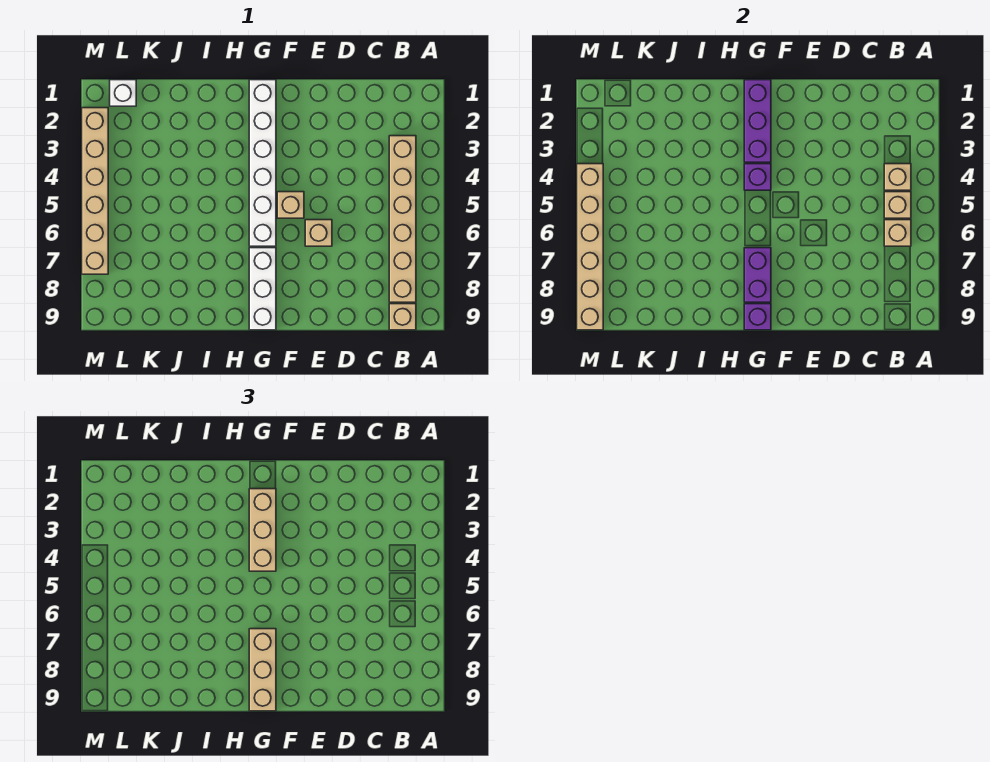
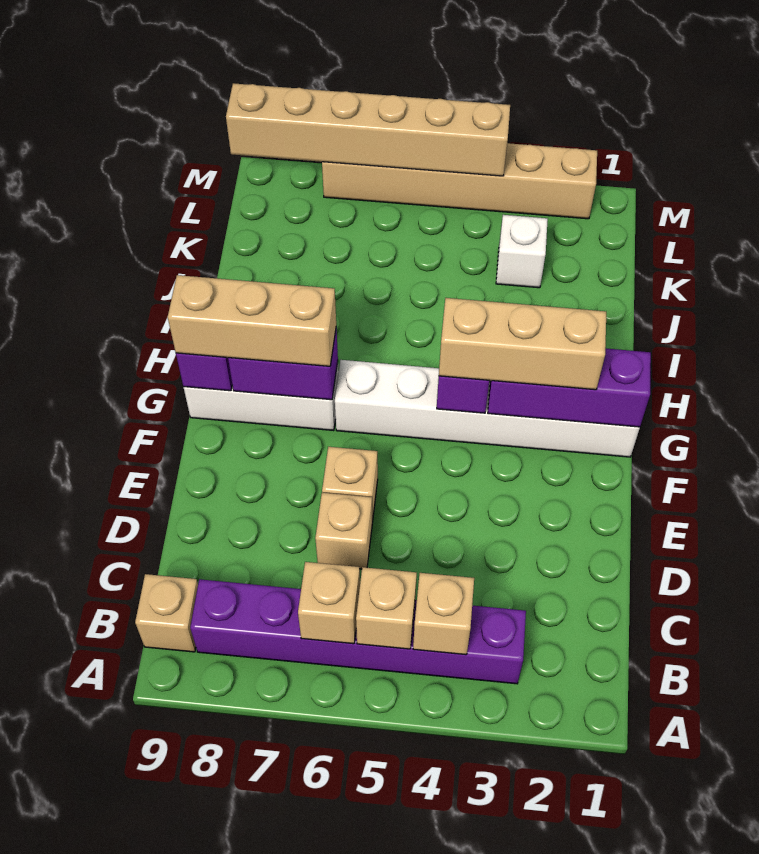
tan 1x6 brick [389,136,416,302] -> purple 1x6 brick [190,579,526,684]
tan 1x1 brick [277,192,304,218] -> tan 1x1 brick moved to [315,493,372,569]
white 1x1 brick [110,80,136,106] -> white 1x1 brick moved to [496,215,548,288]

